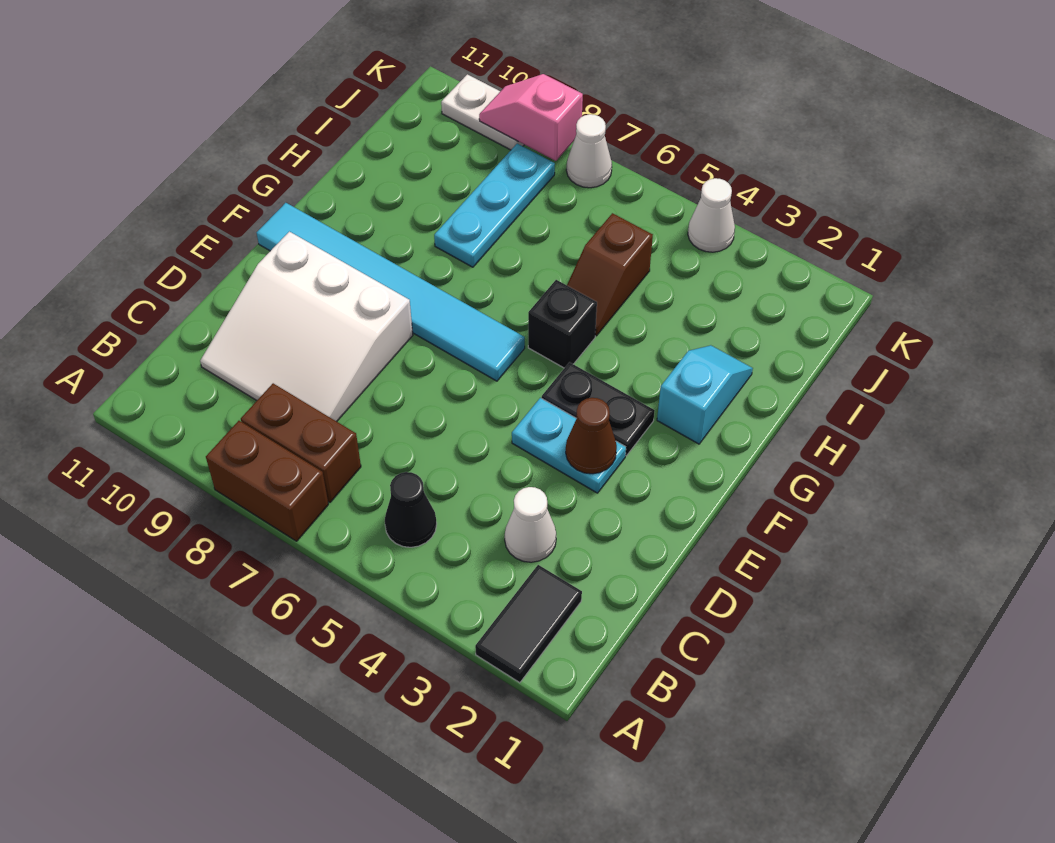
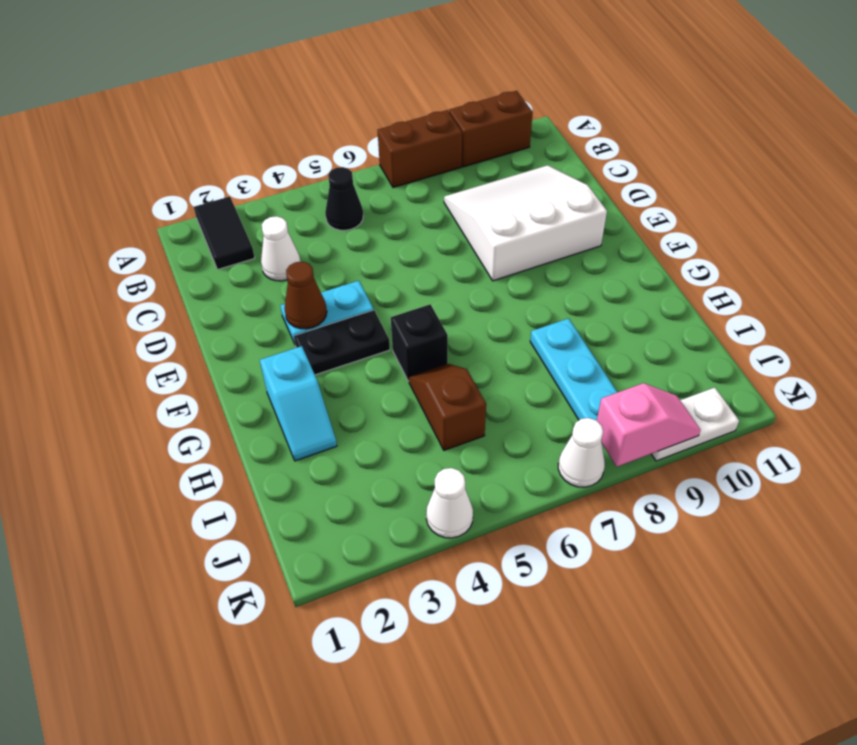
brown 1x2 brick [241,383,361,502] -> brown 1x2 brick moved to [449,91,533,167]
cyan 1x6 tile [257,203,525,381] -> none

